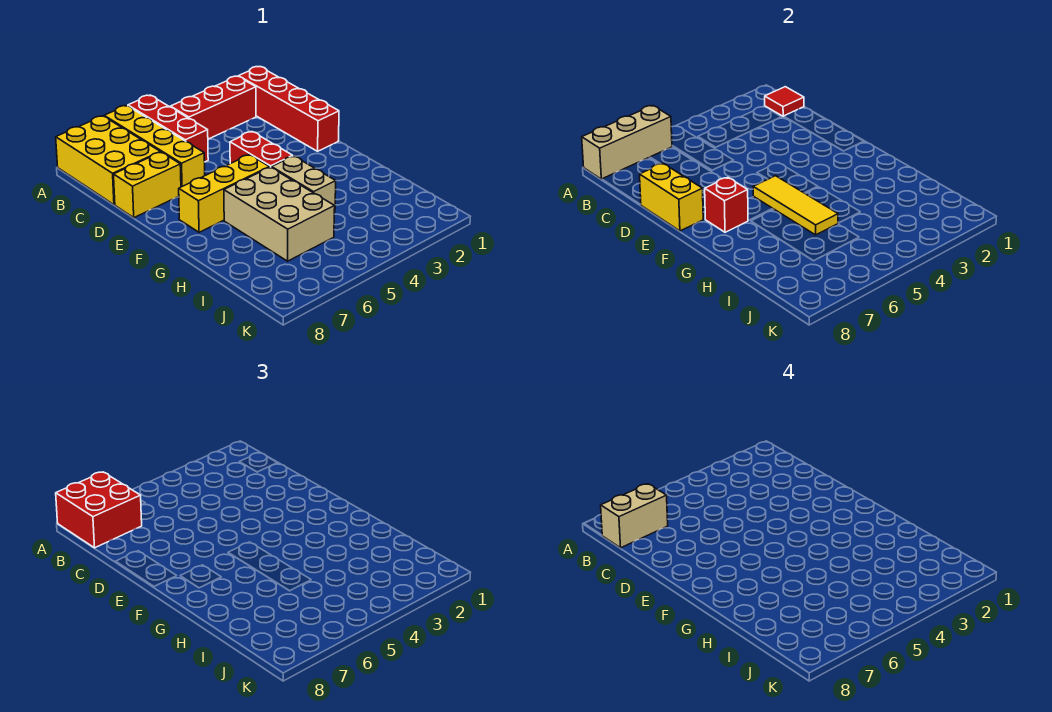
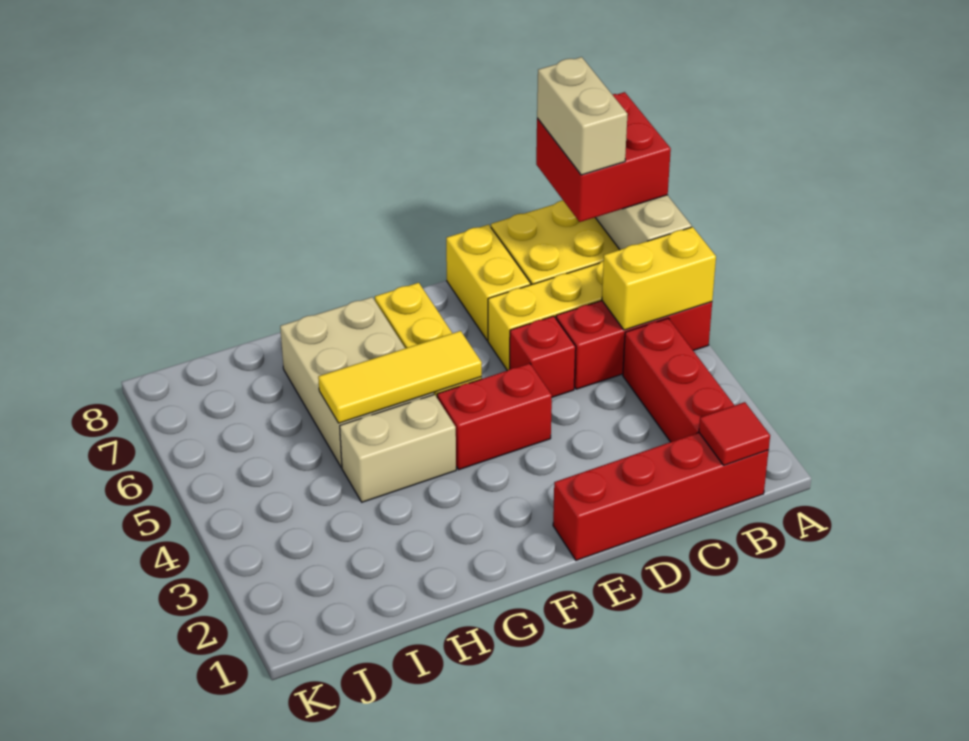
yellow 1x2 brick [640,163,703,231] -> yellow 1x2 brick moved to [602,227,716,330]
red 1x1 brick [705,177,748,232] -> red 1x1 brick moved to [510,316,576,397]
tan 2x3 brick [224,167,335,261] -> tan 2x3 brick turned to [280,297,434,467]

